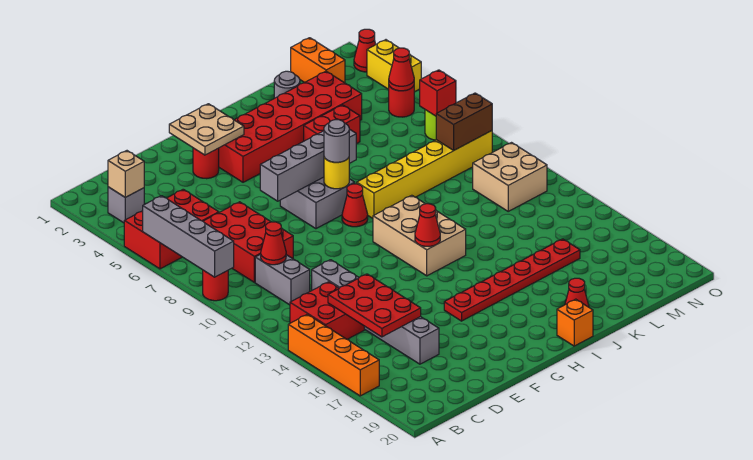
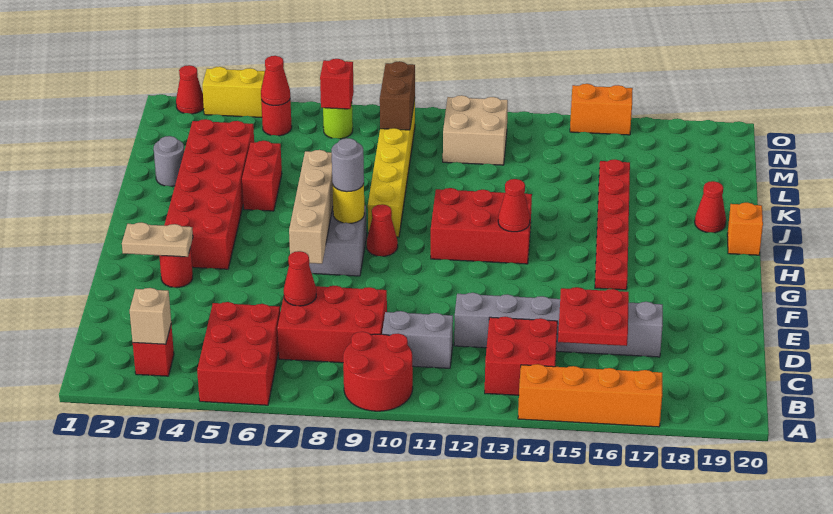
grey 1x4 brick [143,196,234,277] -> none
red 1x1 round brick [203,270,228,301] -> red 2x2 round brick [343,332,413,411]
grey 1x1 brick [108,187,144,223] -> red 1x1 brick [133,325,174,376]
red 1x1 cone [261,222,286,265] -> red 1x1 cone moved to [284,251,316,306]
red 2x3 plate [328,274,421,337] -> red 2x2 plate [558,287,629,346]
tan 2x2 plate [169,104,244,155] -> tan 1x2 plate [122,222,193,257]
grey 1x4 brick [260,129,356,201] -> tan 1x4 brick [289,150,333,264]
tan 2x3 brick [373,195,466,276] -> red 2x3 brick [431,188,532,264]
orange 1x2 brick [291,38,345,83] -> orange 1x2 brick moved to [570,84,633,135]

